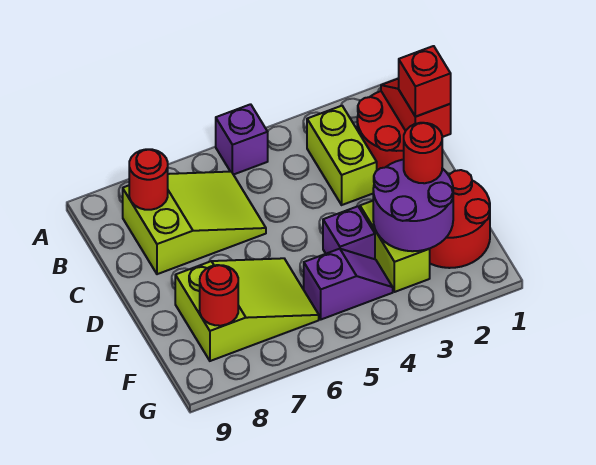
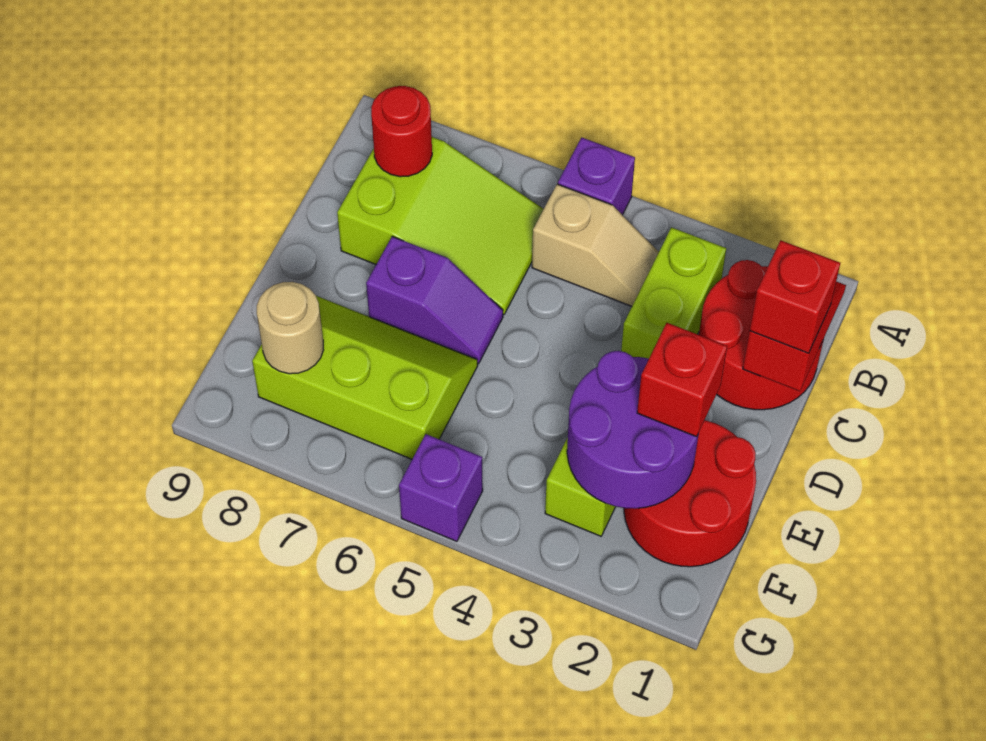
none -> tan 1x2 slope [532,184,659,306]
red 1x1 round brick [404,123,442,183] -> red 1x1 brick [637,323,727,437]
purple 1x1 brick [323,206,375,259] -> purple 1x1 brick moved to [399,434,483,541]
lime 2x3 slope [175,258,319,361] -> lime 2x3 slope turned to [252,296,478,459]
purple 1x2 slope [304,249,393,319] -> purple 1x2 slope moved to [366,236,503,364]
red 1x1 round brick [200,265,238,326] -> tan 1x1 round brick [257,282,323,374]

